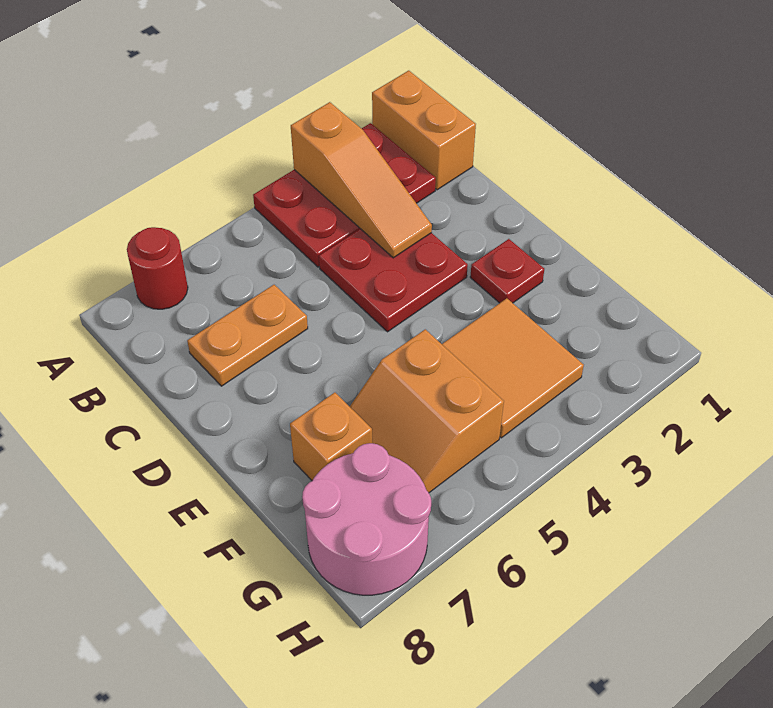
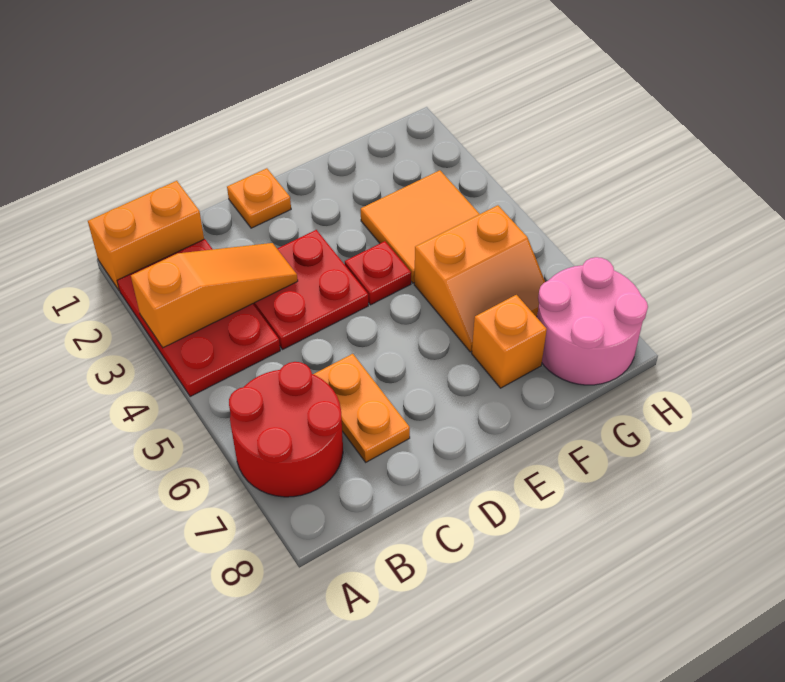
red 1x1 round brick [127,227,188,309] -> red 2x2 round brick [229,362,343,497]
none -> orange 1x1 plate [227,168,291,228]
red 1x1 plate [470,239,544,303] -> red 1x1 plate moved to [345,241,411,305]

